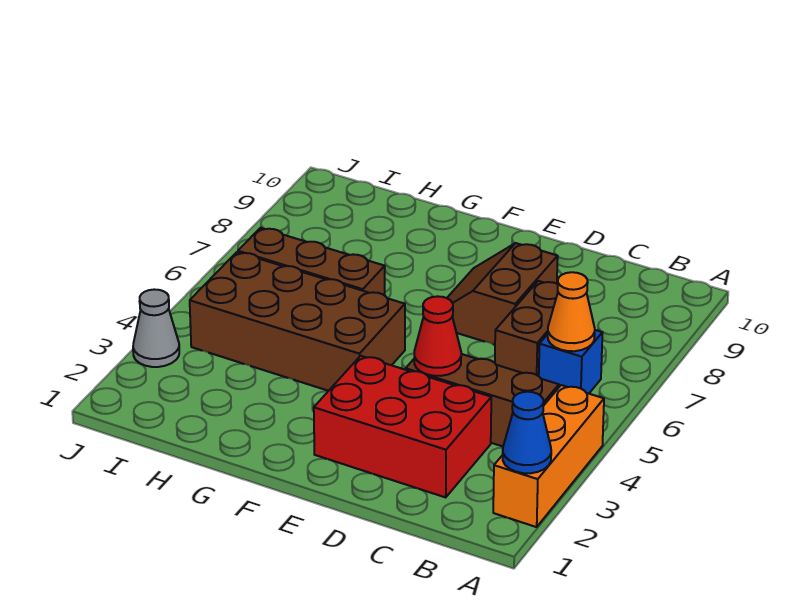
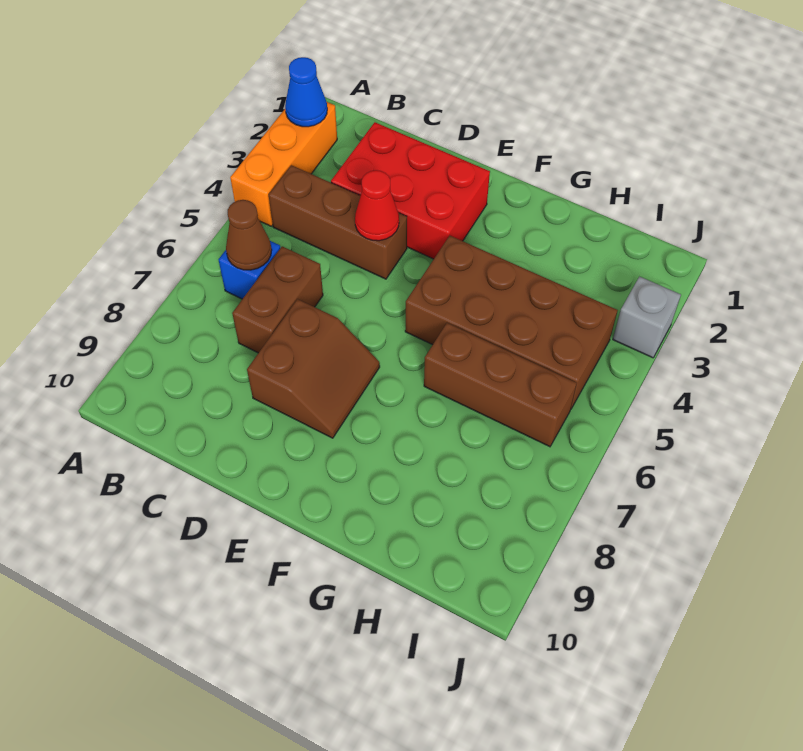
orange 1x1 cone [548,272,595,351] -> brown 1x1 cone [226,200,272,270]
grey 1x1 cone [133,289,179,367] -> grey 1x1 brick [613,277,681,358]

